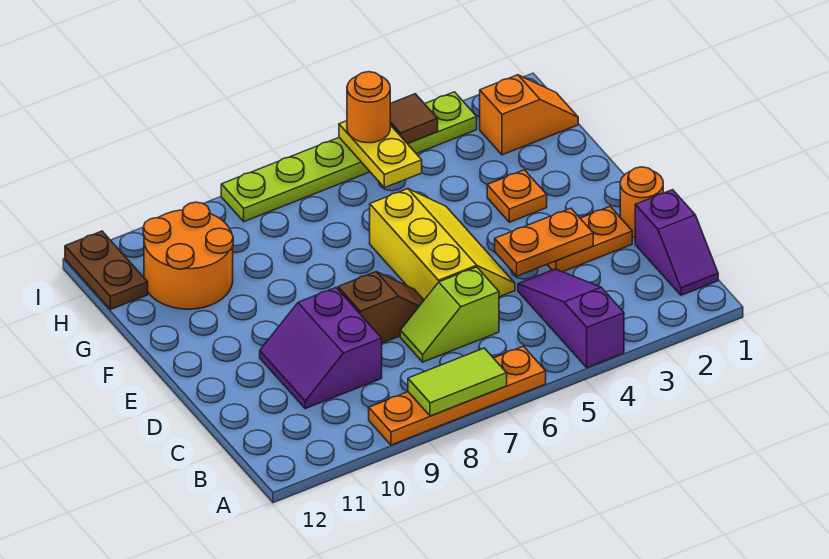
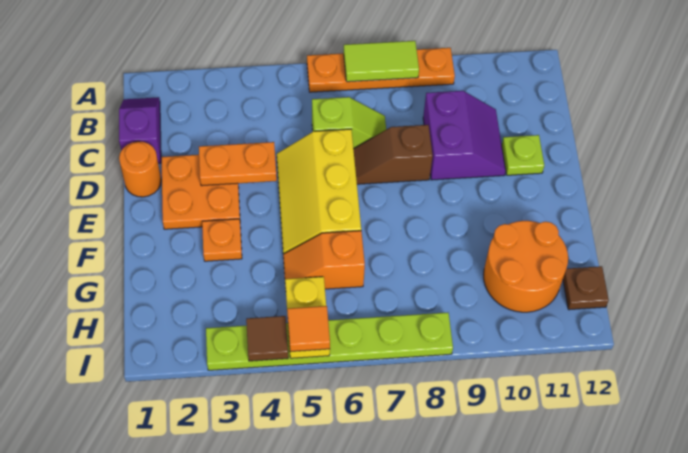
purple 1x3 slope [518,269,624,368] -> none
orange 1x2 plate [547,207,632,272] -> orange 2x2 plate [161,155,240,229]
none -> lime 1x1 plate [502,135,544,175]
orange 1x2 slope [479,75,578,155] -> orange 1x2 slope moved to [283,231,365,289]
brown 1x2 plate [65,231,148,310] -> brown 1x1 plate [563,266,609,310]
orange 1x1 round brick [347,72,390,143] -> orange 1x1 tile [287,306,330,352]

